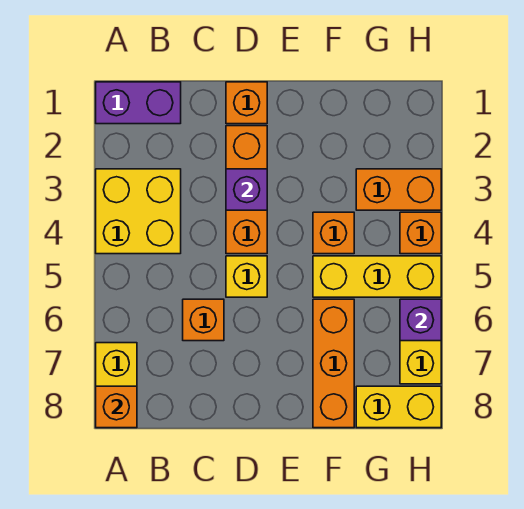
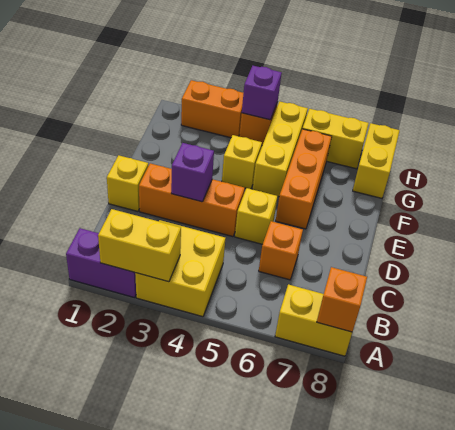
purple 1x2 brick [96,82,181,124] -> purple 1x2 brick turned to [66,228,136,298]
none -> yellow 1x2 brick [98,209,181,282]
orange 1x1 brick [226,82,267,124] -> yellow 1x1 brick [107,155,148,211]
orange 1x1 brick [313,212,354,254] -> yellow 1x1 brick [222,135,262,189]
orange 1x3 brick [313,299,354,428] -> orange 1x3 brick turned to [276,129,332,229]
orange 1x2 brick [356,169,441,210] -> orange 1x2 brick turned to [181,80,243,138]
purple 1x1 brick [400,299,441,341] -> purple 1x1 brick moved to [242,66,282,120]

